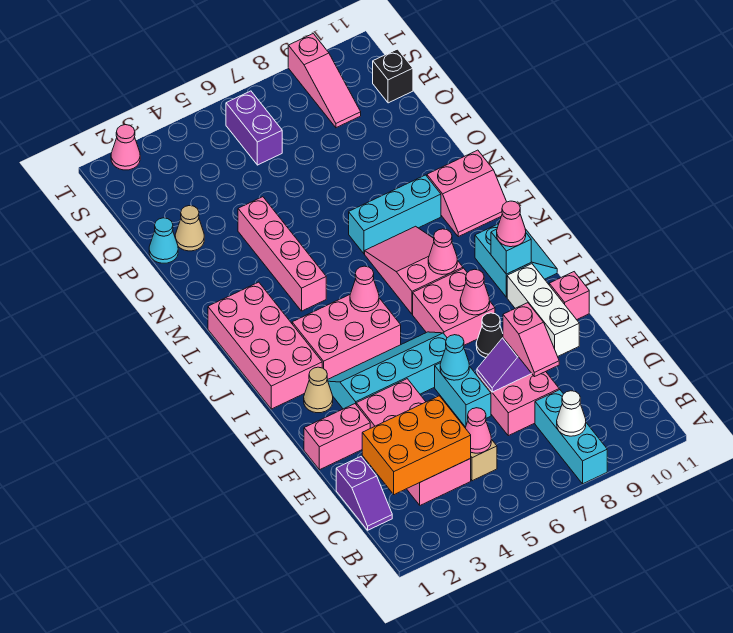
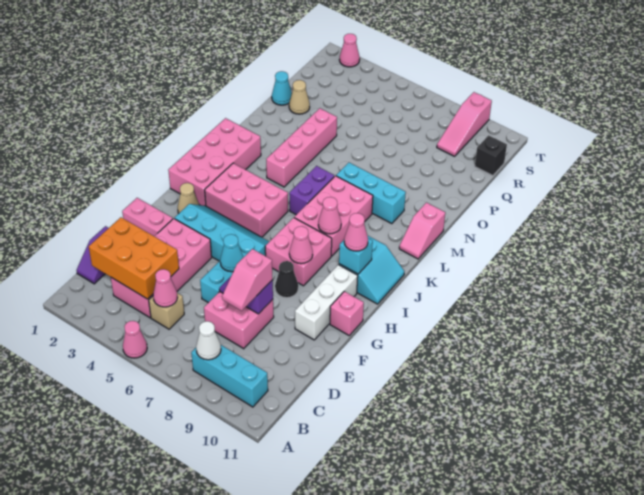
cyan 1x3 brick [535,390,607,484] -> cyan 1x3 brick turned to [191,345,268,407]
pink 1x1 cone [350,266,379,312] -> pink 1x1 cone moved to [123,321,147,358]
pink 2x3 slope [365,226,463,314] -> pink 2x3 brick [294,176,373,256]
pink 2x2 slope [427,150,506,237] -> pink 1x2 slope [399,202,445,259]
purple 1x2 brick [226,91,282,165] -> purple 1x2 brick moved to [289,166,334,215]

